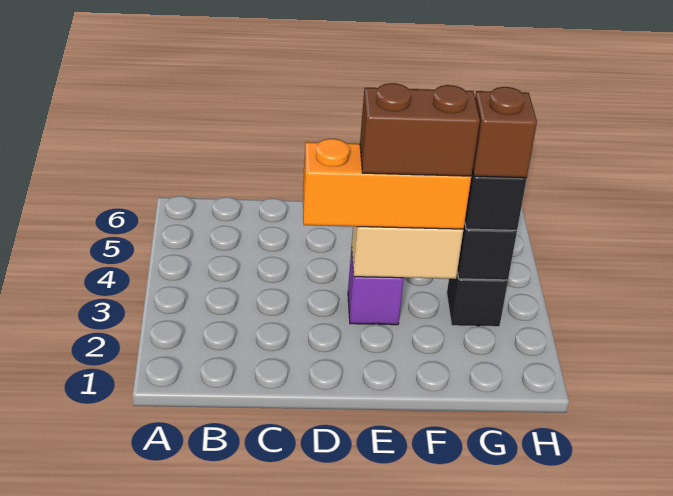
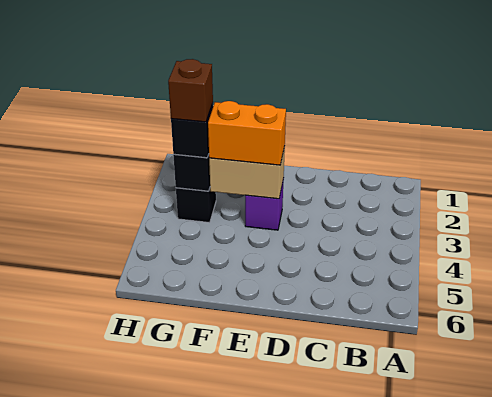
orange 1x3 brick [303,139,471,229] -> orange 1x2 brick [208,101,286,165]
brown 1x2 brick [360,83,480,176] -> none

